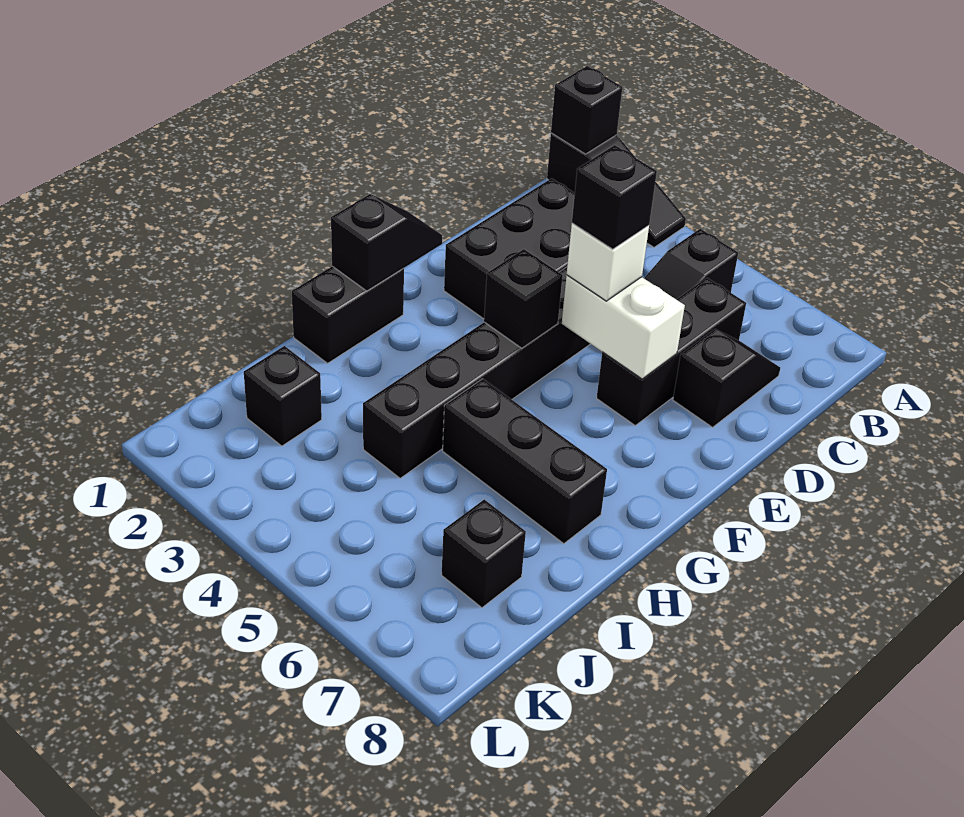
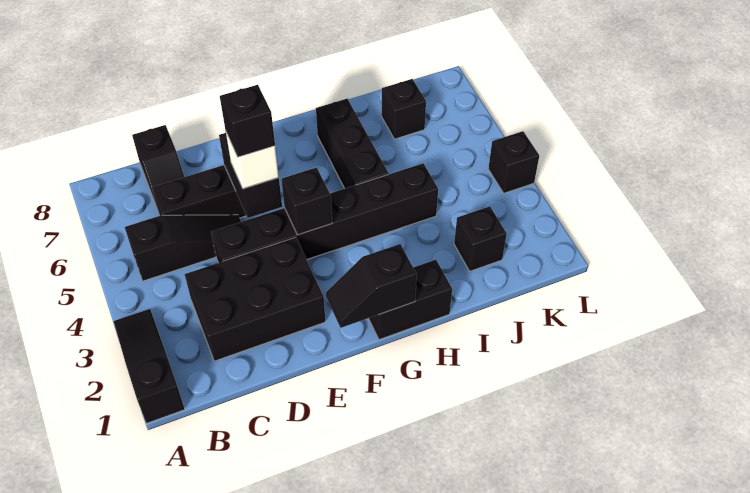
black 1x1 brick [551,66,622,154] -> black 1x1 brick moved to [488,131,539,193]
black 1x2 slope [673,329,780,427] -> black 1x2 slope turned to [132,125,184,210]
white 1x2 brick [562,275,685,379] -> black 1x2 brick [219,133,282,218]

